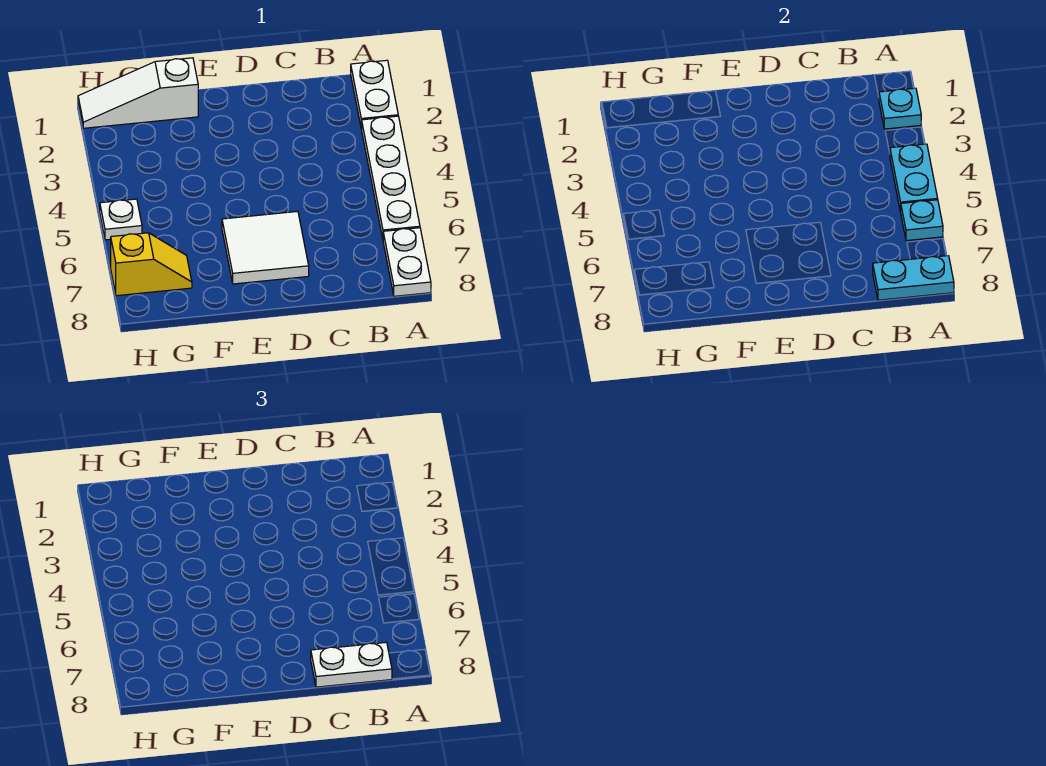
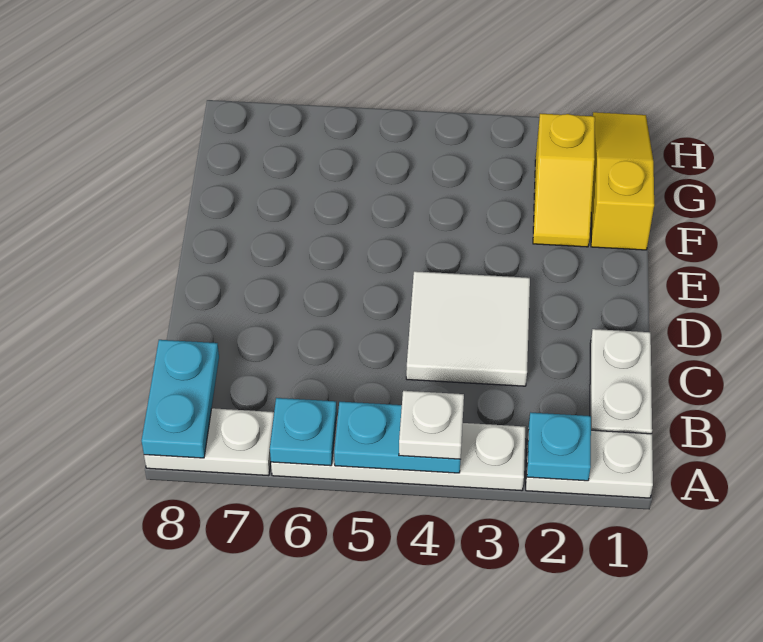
white 1x2 plate [311,642,392,687] -> white 1x2 plate moved to [590,329,652,434]
white 2x2 tile [222,211,309,284] -> white 2x2 tile moved to [406,271,530,386]
white 1x3 slope [78,58,198,128] -> yellow 1x3 slope [591,112,654,250]
yellow 1x2 slope [111,233,192,296] -> yellow 1x2 slope moved to [533,114,595,247]
white 1x1 plate [100,199,142,240] -> white 1x1 plate moved to [399,391,464,459]

